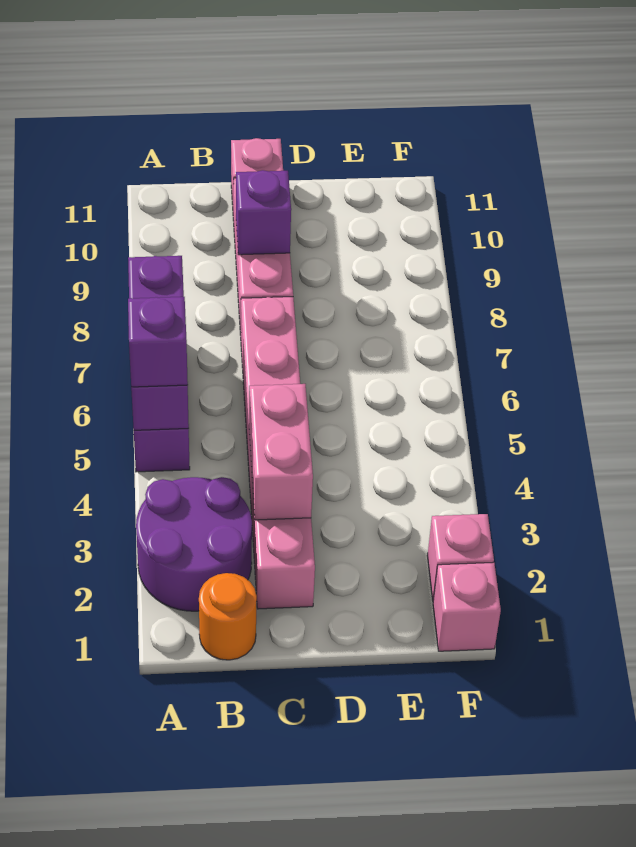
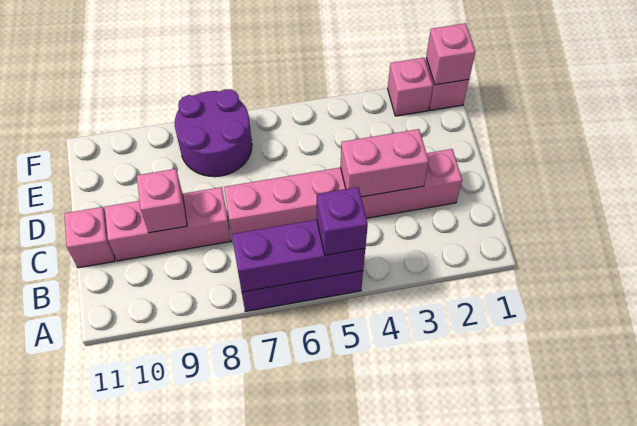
purple 2x2 round brick [136,477,252,611] -> purple 2x2 round brick moved to [175,89,252,177]
orange 1x1 round brick [199,573,257,660] -> none
purple 1x1 brick [236,170,291,255] -> pink 1x1 brick [137,169,187,233]
none -> pink 1x1 brick [426,23,475,85]

